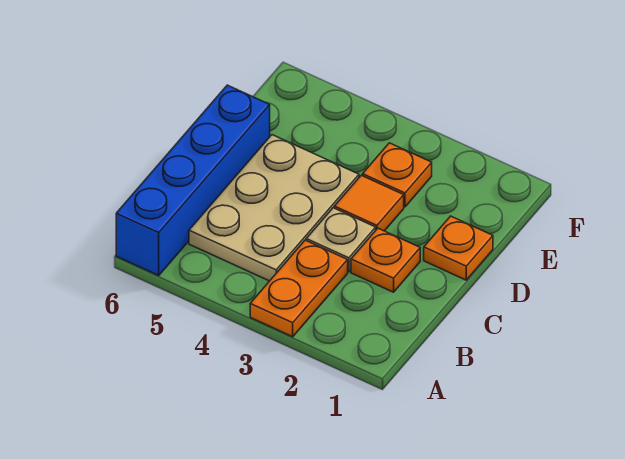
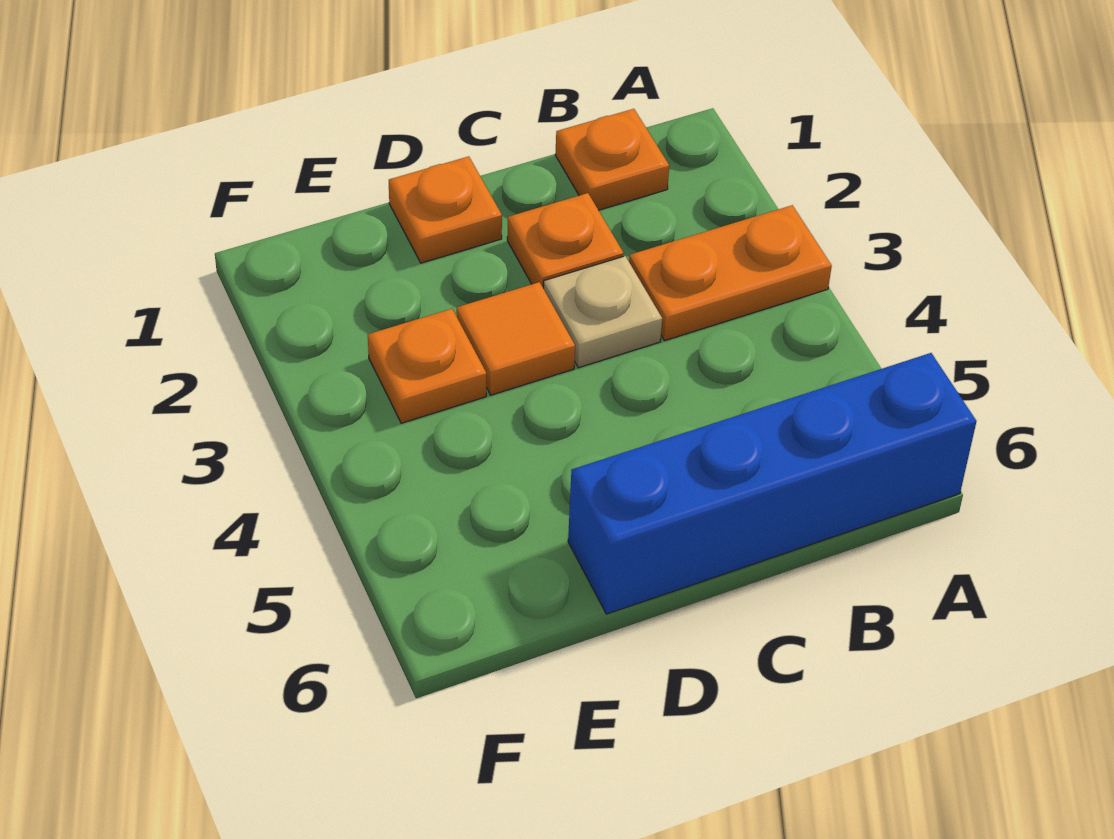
none -> orange 1x1 plate [555,109,669,210]
tan 2x3 plate [189,135,359,281] -> none

